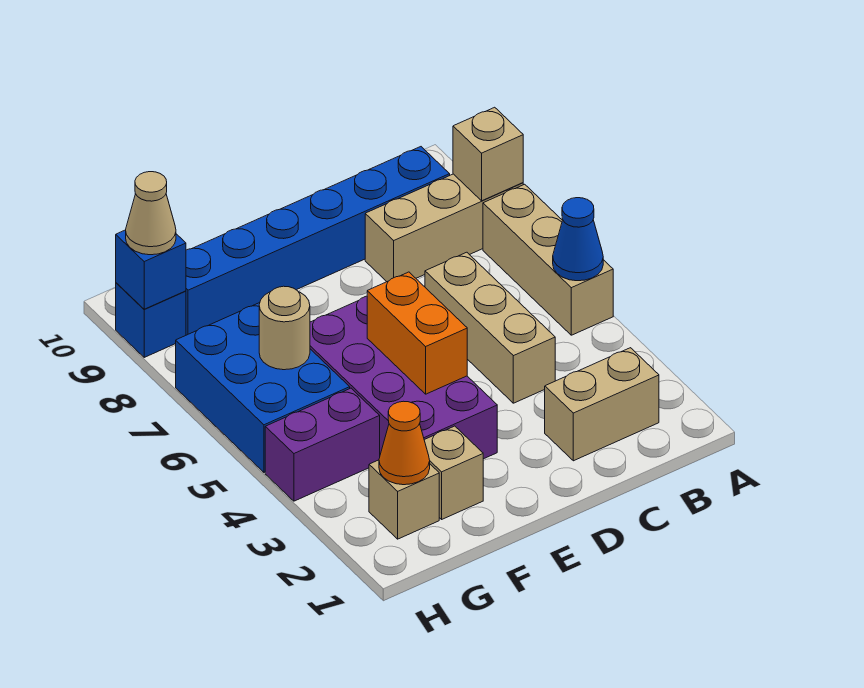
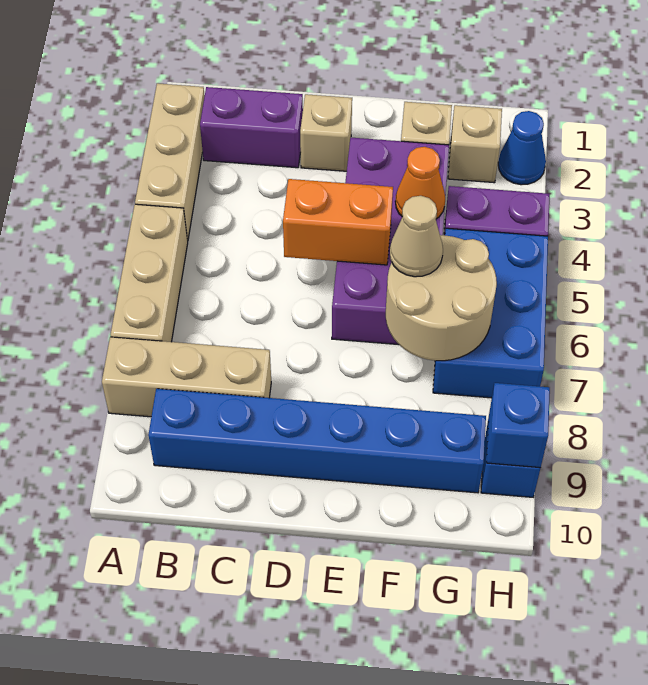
blue 1x1 cone [553,198,603,281] -> blue 1x1 cone moved to [498,111,546,185]
tan 1x1 brick [453,107,523,201] -> tan 1x1 brick moved to [300,94,352,171]
tan 1x2 brick [545,348,659,461] -> purple 1x2 brick [200,87,303,168]
tan 1x3 brick [425,252,555,403] -> tan 1x3 brick moved to [135,83,205,241]
orange 1x2 brick [367,272,467,394] -> orange 1x2 brick turned to [283,179,393,265]
orange 1x1 cone [379,401,430,485] -> orange 1x1 cone moved to [395,147,445,219]
tan 1x1 round brick [259,286,310,370] -> tan 2x2 round brick [386,235,497,361]
tan 1x1 cone [126,172,176,255] -> tan 1x1 cone moved to [390,196,443,277]

